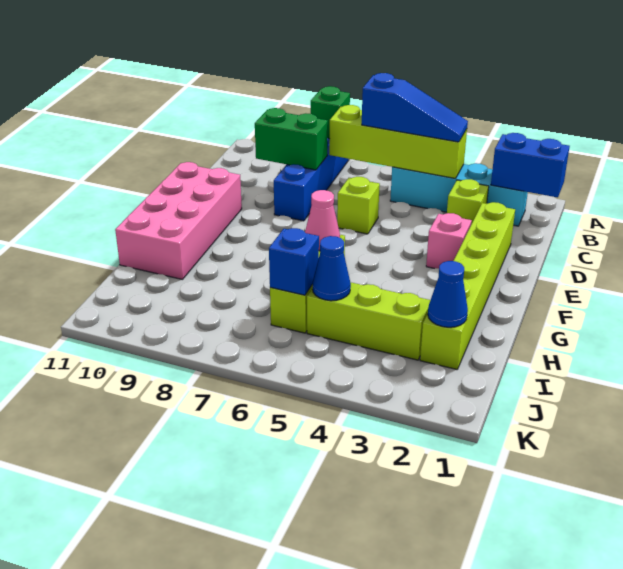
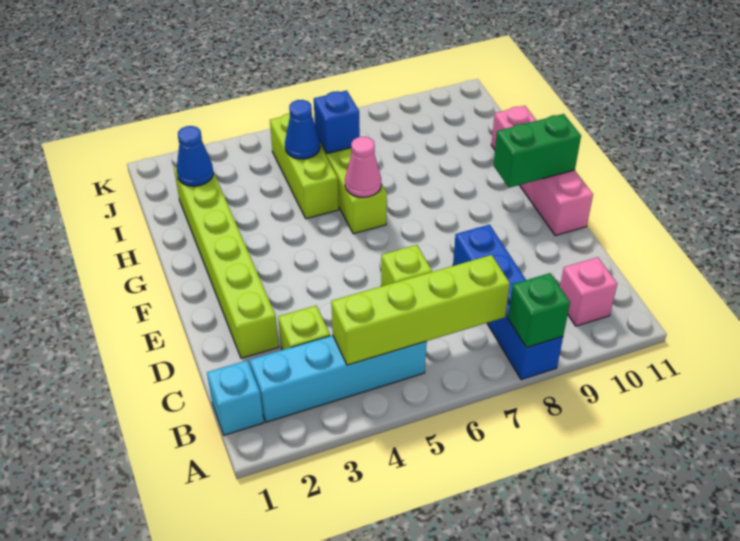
none -> cyan 1x1 brick [207,361,264,435]
blue 1x2 brick [491,133,570,197] -> none
blue 1x3 slope [362,73,468,142] -> none
green 1x2 brick [255,108,328,170] -> green 1x2 brick moved to [493,114,581,188]
pink 1x1 brick [426,213,472,269] -> pink 1x1 brick moved to [560,257,617,326]
pink 2x4 brick [115,162,242,280] -> pink 1x4 brick [491,106,593,236]
lime 1x3 brick [307,282,430,360] -> lime 1x3 brick turned to [270,113,339,219]

